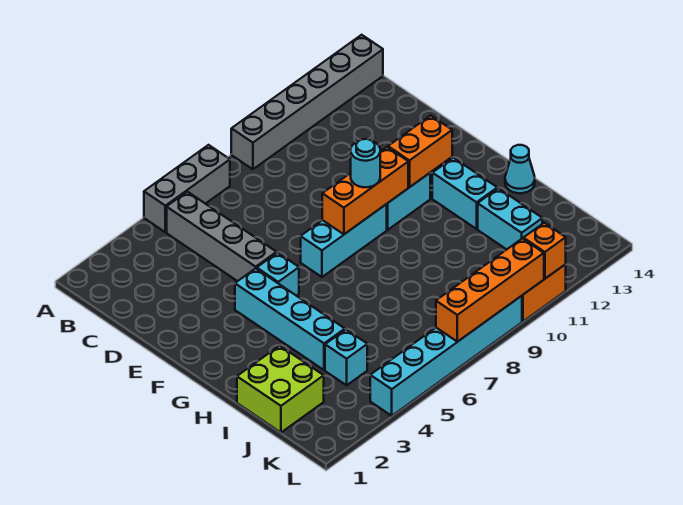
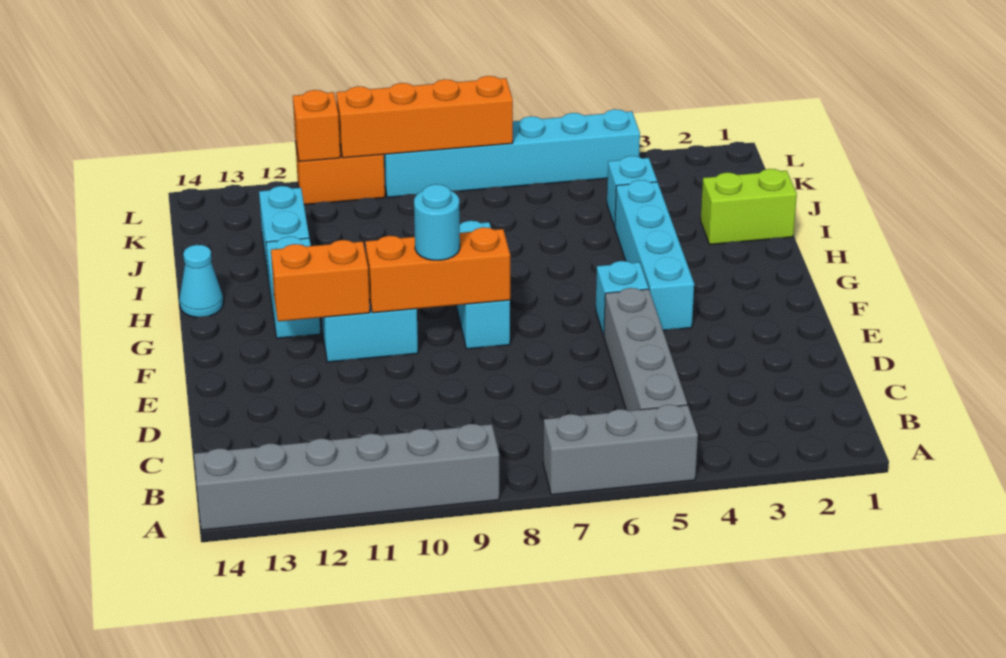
cyan 1x3 brick [301,204,387,277] -> cyan 1x3 brick turned to [456,221,510,349]
lime 2x2 brick [237,346,324,432] -> lime 1x2 brick [701,169,797,244]

